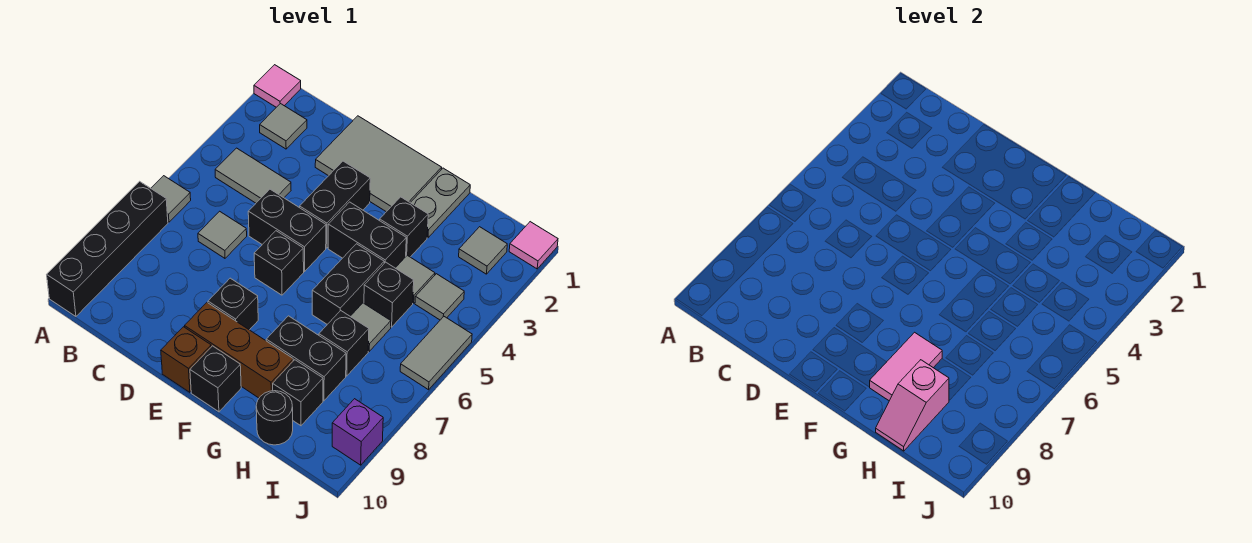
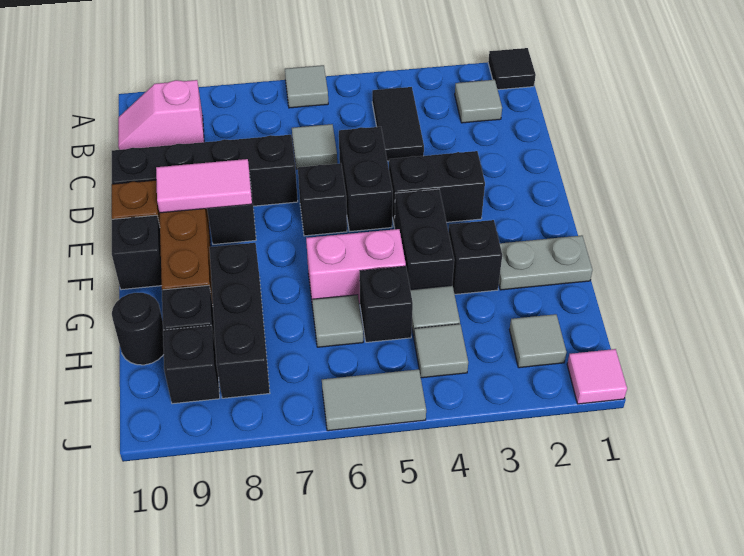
pink 1x1 tile [254,65,301,107] -> black 1x1 tile [488,48,536,90]
black 1x4 brick [47,181,168,316] -> black 1x4 brick moved to [112,135,298,206]
grey 1x2 tile [215,148,291,203] -> black 1x2 tile [372,87,424,161]
grey 2x3 tile [315,116,442,212] -> none
black 1x2 brick [312,244,384,324] -> pink 1x2 brick [306,229,406,307]
black 1x2 brick [266,316,346,401] -> black 1x3 brick [209,243,270,398]
pink 1x2 tile [870,332,942,401] -> pink 1x2 tile moved to [156,159,252,213]
black 1x1 brick [319,311,369,376] -> black 1x1 brick moved to [163,325,220,404]
pink 1x2 slope [876,360,949,451] -> pink 1x2 slope moved to [118,80,204,150]
purple 1x1 brick [332,399,383,465] -> none

